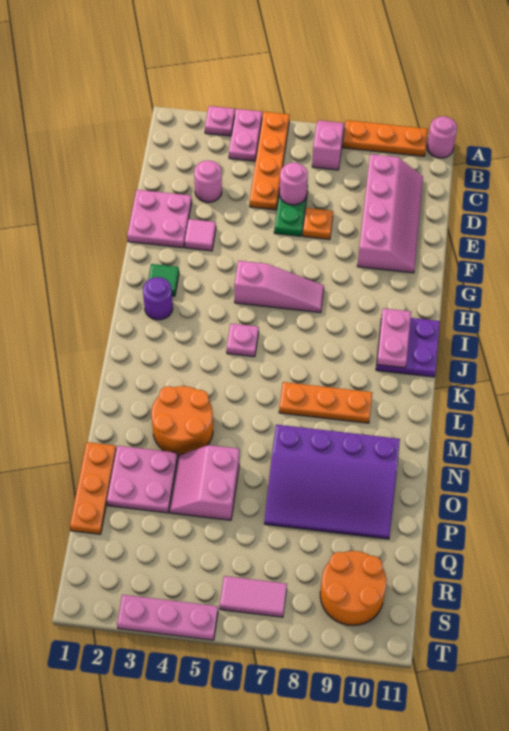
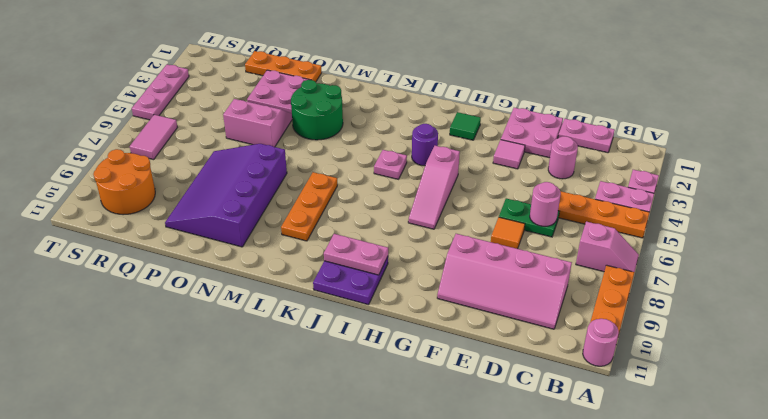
none -> pink 1x2 plate [558,119,615,153]
orange 1x1 plate [303,208,333,239] -> orange 1x1 tile [491,217,525,249]
purple 1x1 round brick [143,277,173,320] -> purple 1x1 round brick moved to [412,124,438,166]
orange 2x2 round brick [151,386,213,457] -> green 2x2 round brick [291,80,343,140]

